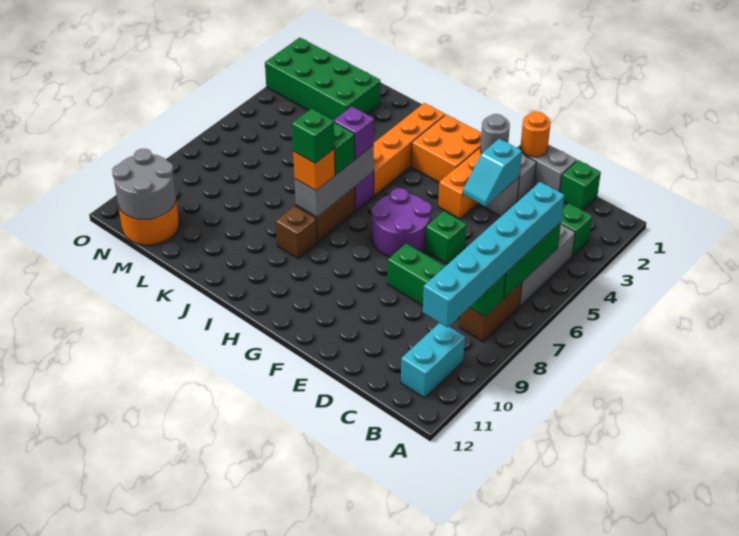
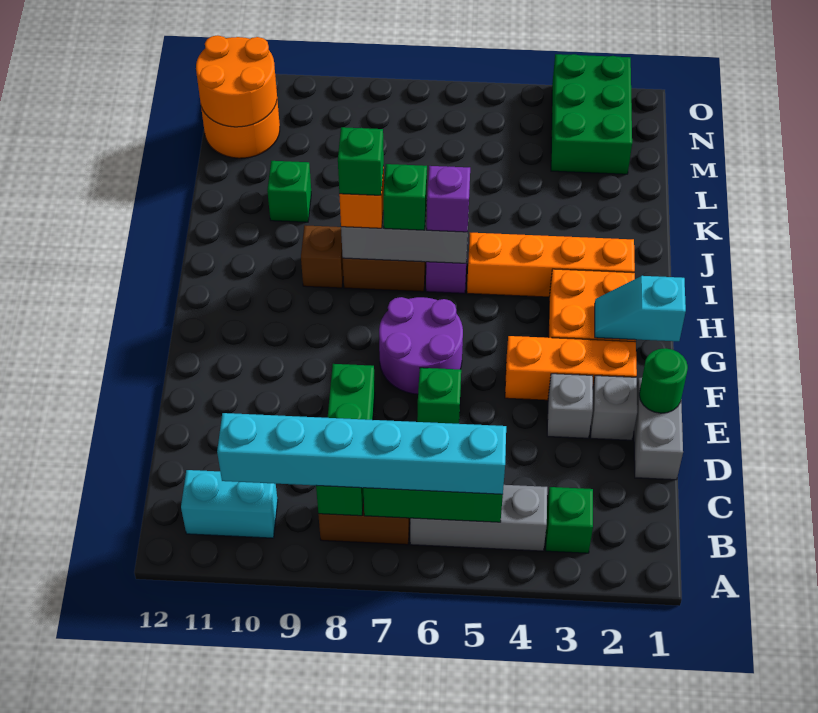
green 1x1 brick [560,160,601,210] -> green 1x1 brick moved to [267,161,311,222]
orange 1x1 round brick [520,112,551,157] -> green 1x1 round brick [639,348,688,413]
cyan 1x2 slope [463,139,522,206] -> cyan 1x2 slope moved to [595,276,686,341]
grey 1x1 round brick [480,114,510,153] -> none
green 2x4 brick [265,38,380,120] -> green 2x3 brick [551,54,632,174]
grey 2x2 round brick [112,149,176,219] -> orange 2x2 round brick [196,35,277,127]

